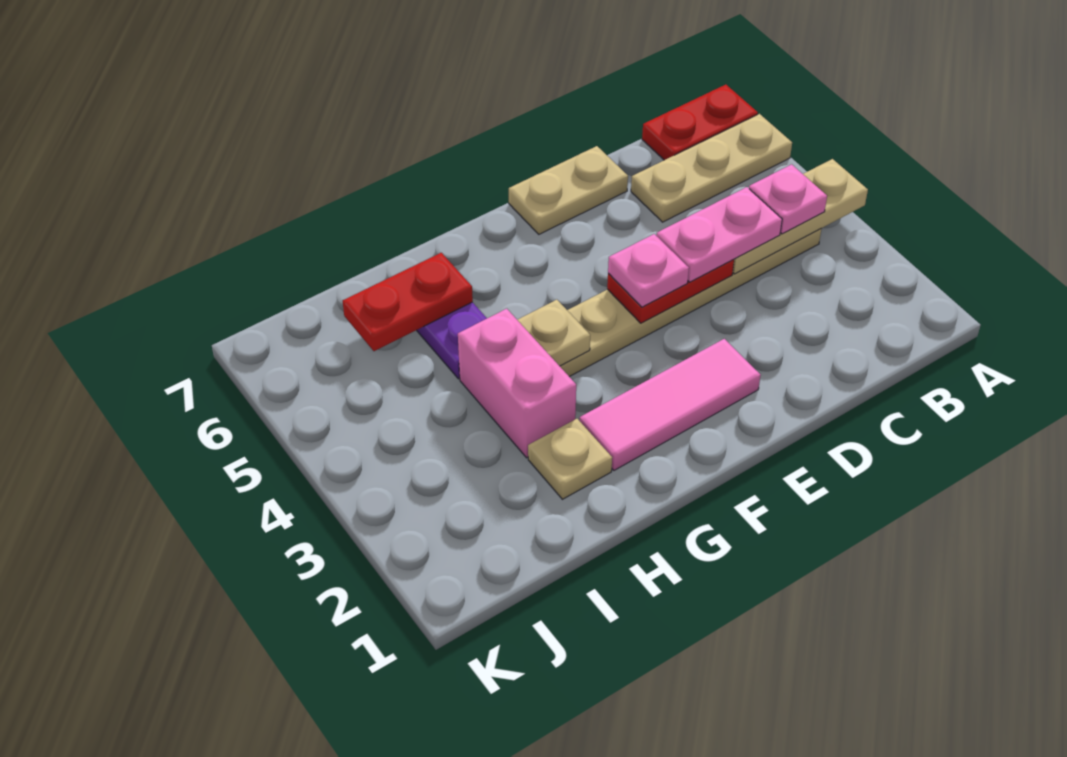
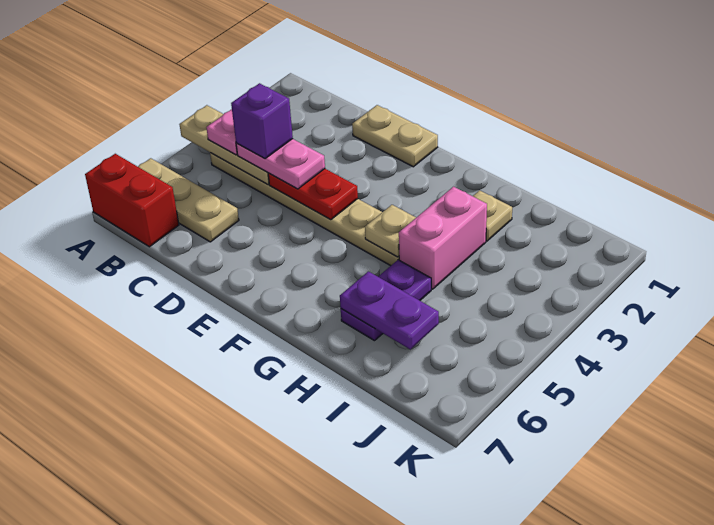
red 1x2 plate [642,85,758,160] -> red 1x2 brick [85,154,179,247]
none -> purple 1x1 brick [231,83,293,159]
tan 1x2 plate [509,146,628,234] -> tan 1x2 plate moved to [352,105,438,167]
pink 1x3 tile [580,339,761,470] -> none
pink 1x1 plate [608,234,689,307] -> none
red 1x2 plate [343,253,473,351] -> purple 1x2 plate [340,272,439,349]

